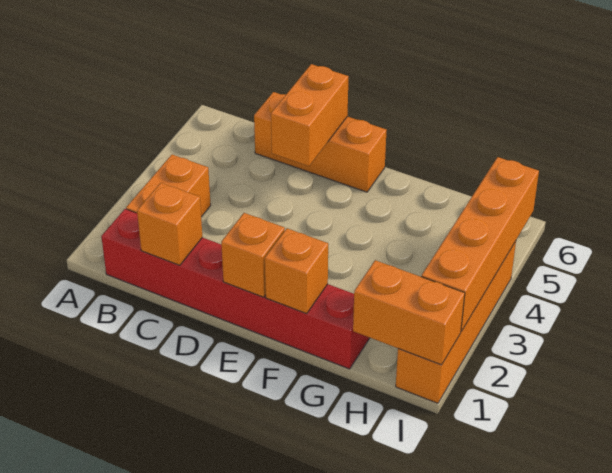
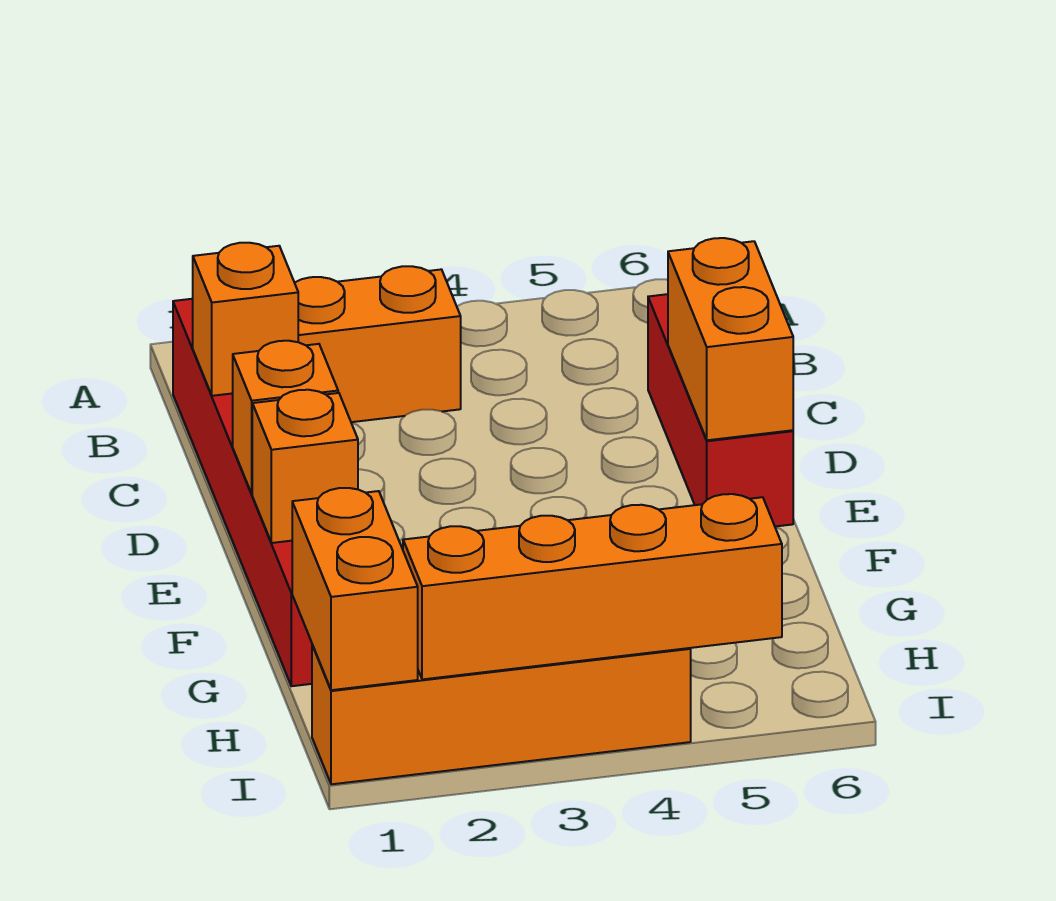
orange 1x3 brick [254,92,387,192] -> red 1x3 brick [648,294,793,526]
orange 1x2 brick [271,64,349,166] -> orange 1x2 brick turned to [668,238,793,440]

